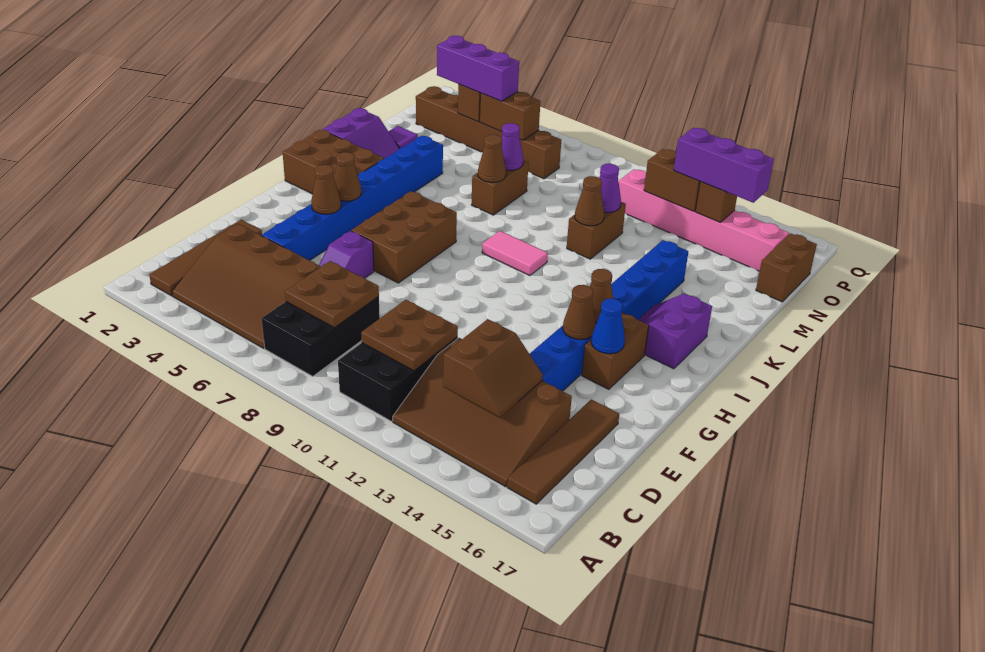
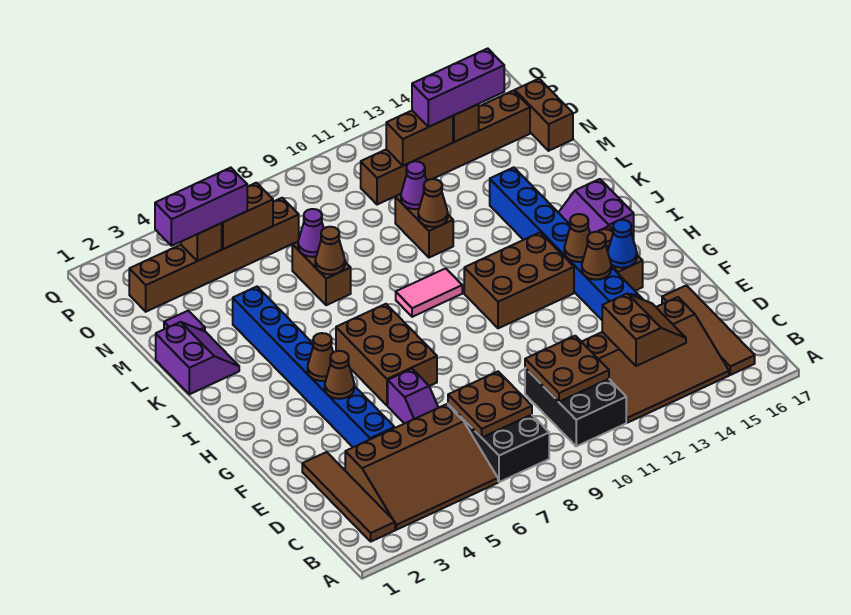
brown 2x3 brick [283,130,384,194] -> brown 2x3 brick moved to [464,233,574,328]
pink 1x6 brick [619,169,789,271] -> brown 1x6 brick [361,91,530,205]

